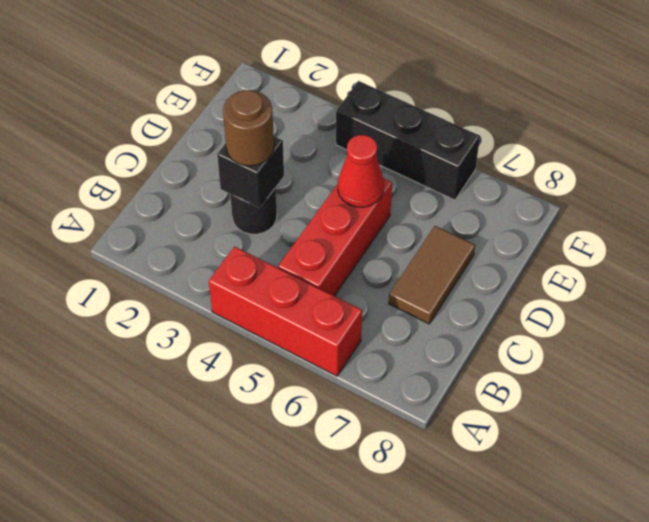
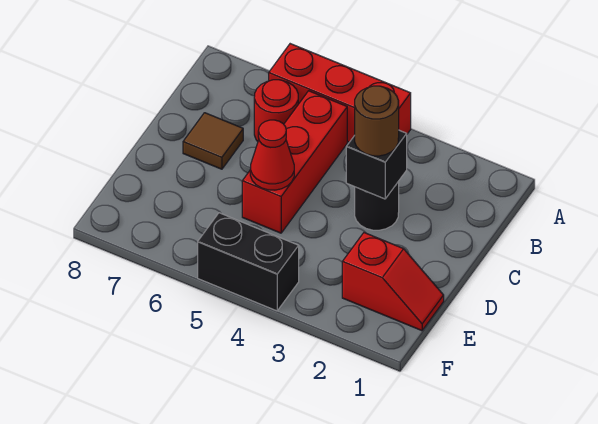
none -> red 1x1 round brick [254,80,298,142]
brown 1x2 tile [389,226,475,324] -> brown 1x1 tile [183,113,243,169]
none -> red 1x2 slope [342,233,444,331]
black 1x3 brick [336,81,480,200] -> black 1x2 brick [198,213,299,311]

